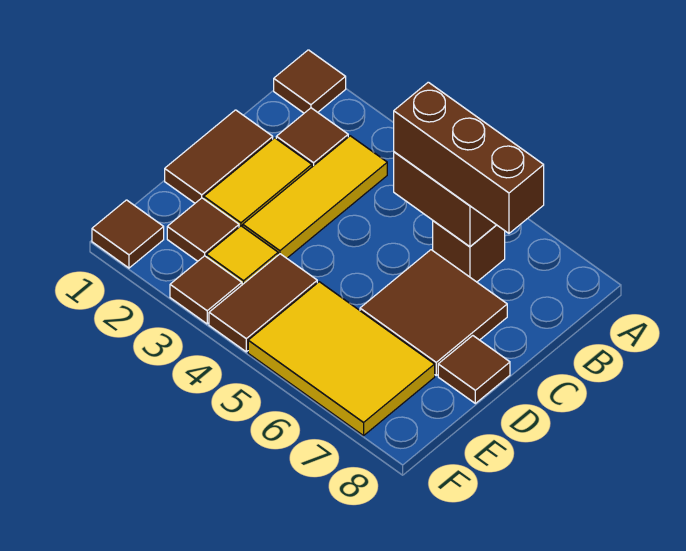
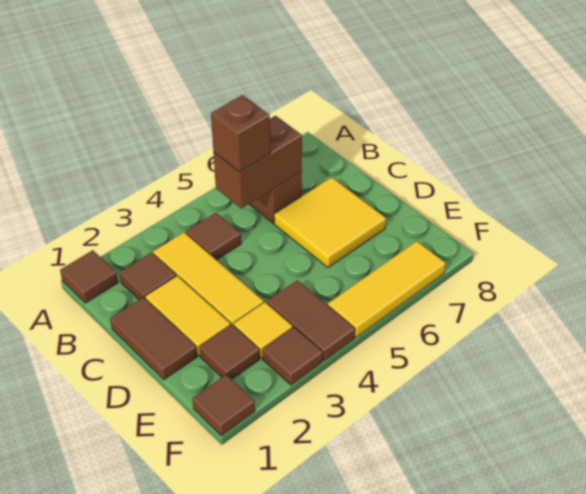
brown 1x3 brick [394,82,544,233] -> brown 1x1 brick [211,95,270,172]
brown 2x2 tile [360,250,507,375] -> yellow 2x2 tile [274,177,386,268]
brown 1x1 tile [438,336,510,403] -> brown 1x1 tile moved to [186,213,241,260]
yellow 2x3 tile [248,282,435,436] -> yellow 1x3 tile [328,241,446,338]

